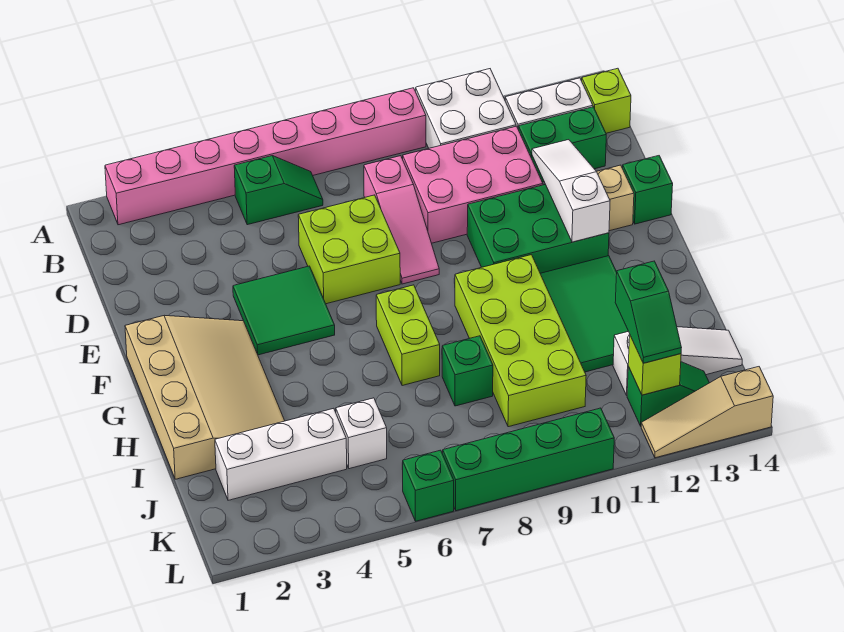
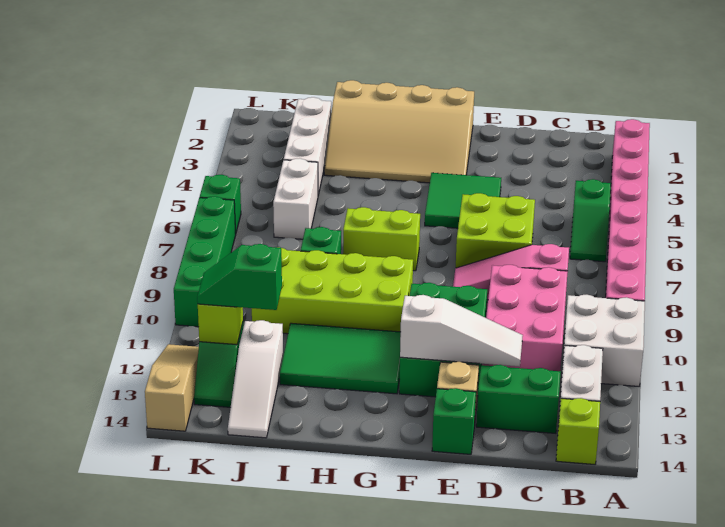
green 1x2 brick [519,107,606,182] -> green 1x2 brick turned to [476,365,561,433]
white 1x1 brick [336,398,387,469] -> white 1x2 brick [273,158,318,239]

